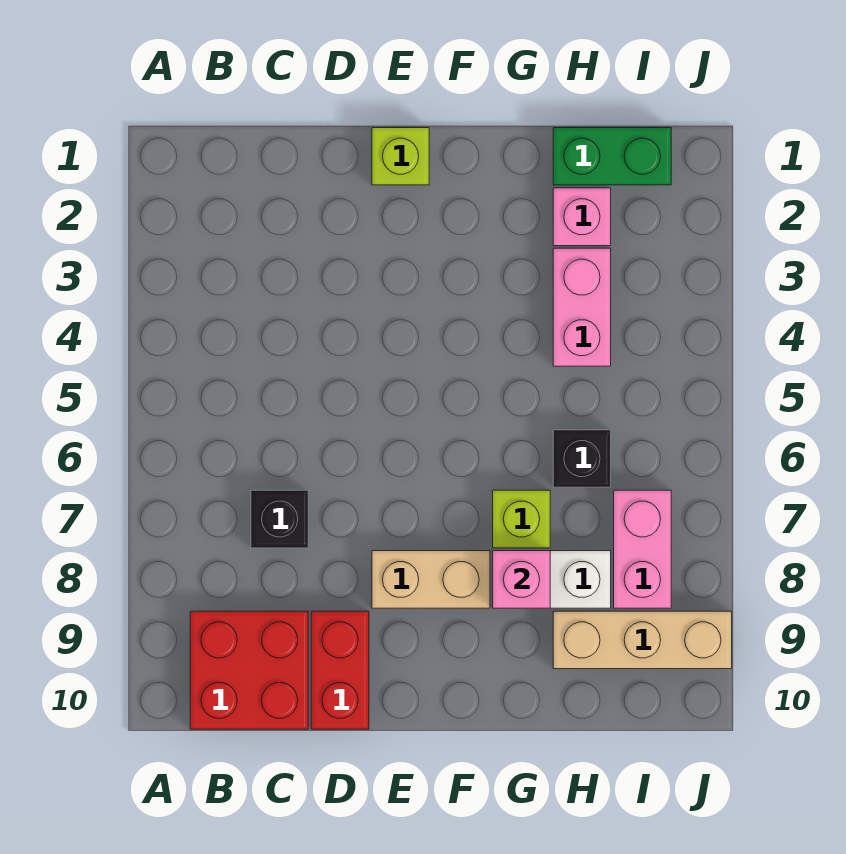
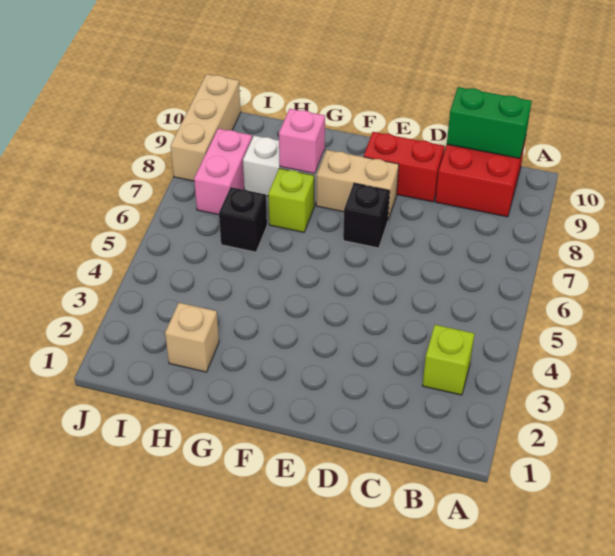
black 1x1 brick [251,490,308,548] -> black 1x1 brick moved to [343,183,390,248]
red 1x2 brick [311,611,369,729] -> red 1x2 brick turned to [364,132,444,202]
lime 1x1 brick [372,128,429,185] -> lime 1x1 brick moved to [423,325,474,395]
green 1x2 brick [553,128,671,185] -> green 1x2 brick moved to [447,87,532,158]
pink 1x1 brick [553,188,611,246] -> tan 1x1 brick [165,303,219,372]
pink 1x2 brick [553,248,611,366] -> none
tan 1x3 brick [553,611,732,669] -> tan 1x3 brick turned to [171,74,241,181]

